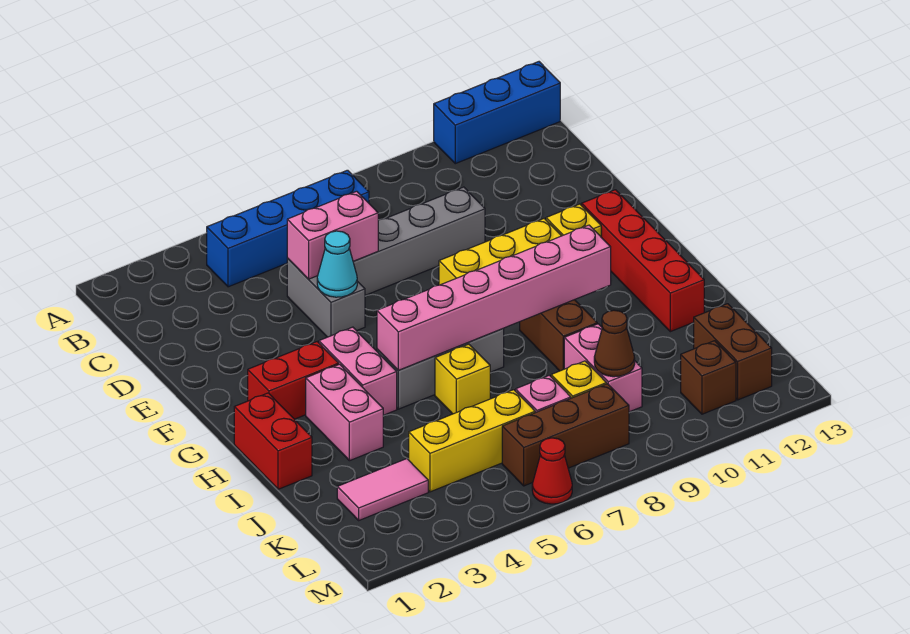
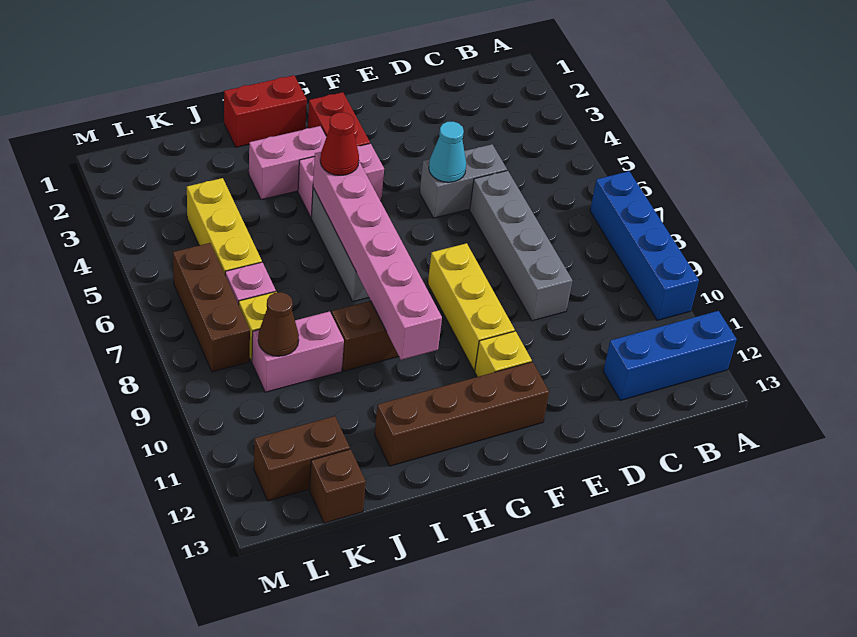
blue 1x3 brick [434,62,560,164] -> blue 1x3 brick turned to [603,311,737,401]
blue 1x4 brick [207,170,369,287] -> blue 1x4 brick moved to [590,171,699,320]
pink 1x2 brick [287,191,378,279] -> none
red 1x4 brick [582,190,704,332] -> brown 1x4 brick [375,362,549,466]
yellow 1x1 brick [435,344,490,414] -> none
pink 1x2 tile [337,459,428,520] -> none
brown 1x1 brick [681,341,736,414] -> brown 1x1 brick moved to [309,449,366,523]
red 1x1 cone [532,438,572,504] -> red 1x1 cone moved to [320,112,359,175]

